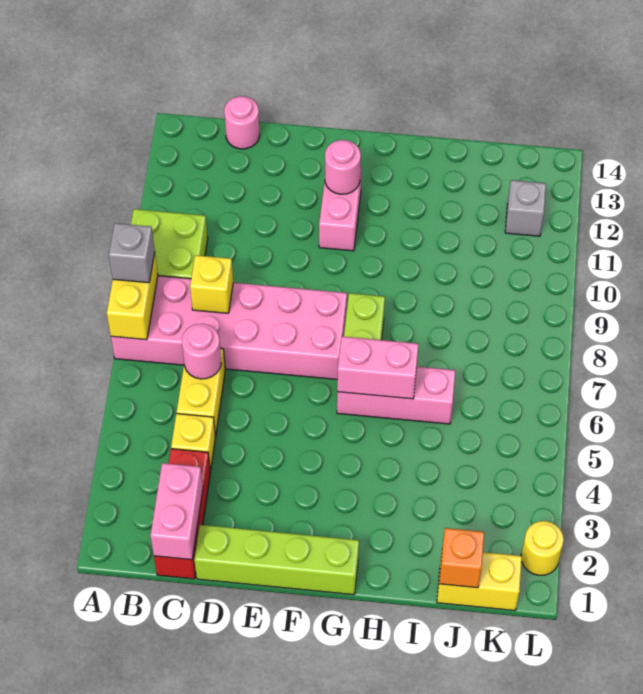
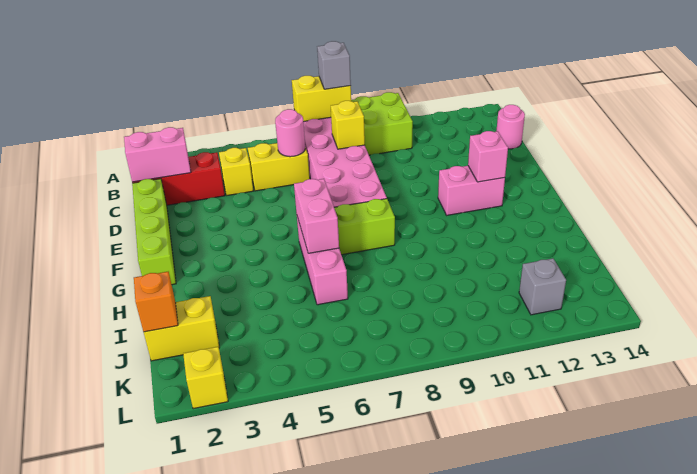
pink 1x1 round brick [325,140,361,194] -> pink 1x1 brick [468,131,508,182]
yellow 1x2 brick [437,552,522,610] -> yellow 1x2 brick turned to [144,296,220,361]
yellow 1x1 round brick [521,521,564,575] -> yellow 1x1 brick [183,347,228,409]

